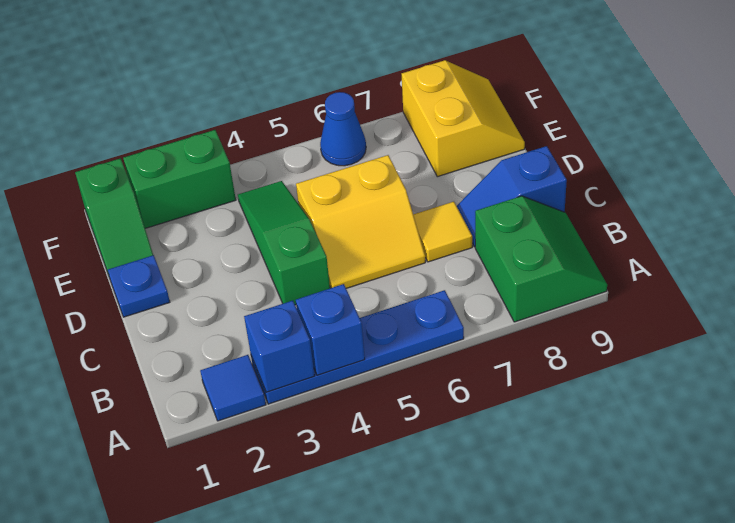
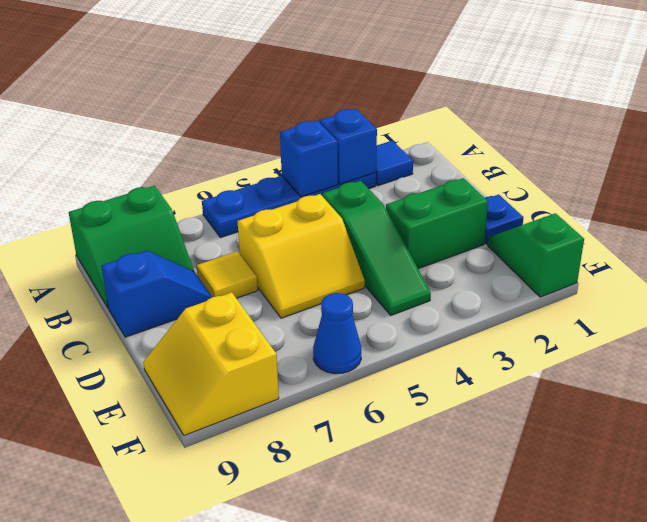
green 2x2 slope [475,196,607,322] -> green 2x2 slope turned to [69,186,194,307]
yellow 2x2 slope [296,155,425,288] -> yellow 2x2 slope turned to [238,194,365,318]
green 1x2 brick [123,130,236,228] -> green 1x2 brick moved to [386,178,488,269]

